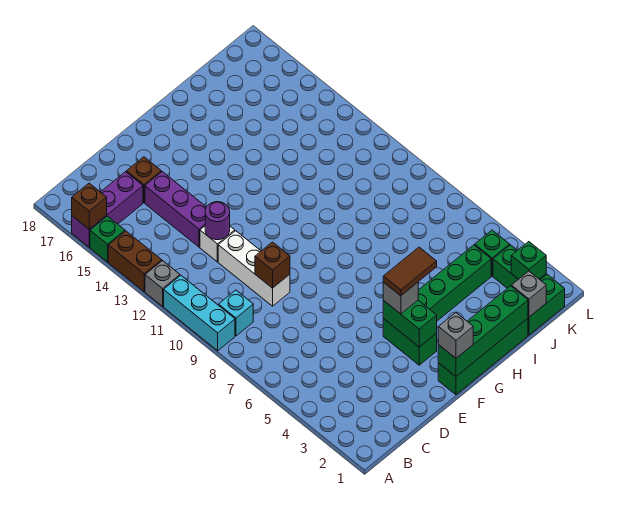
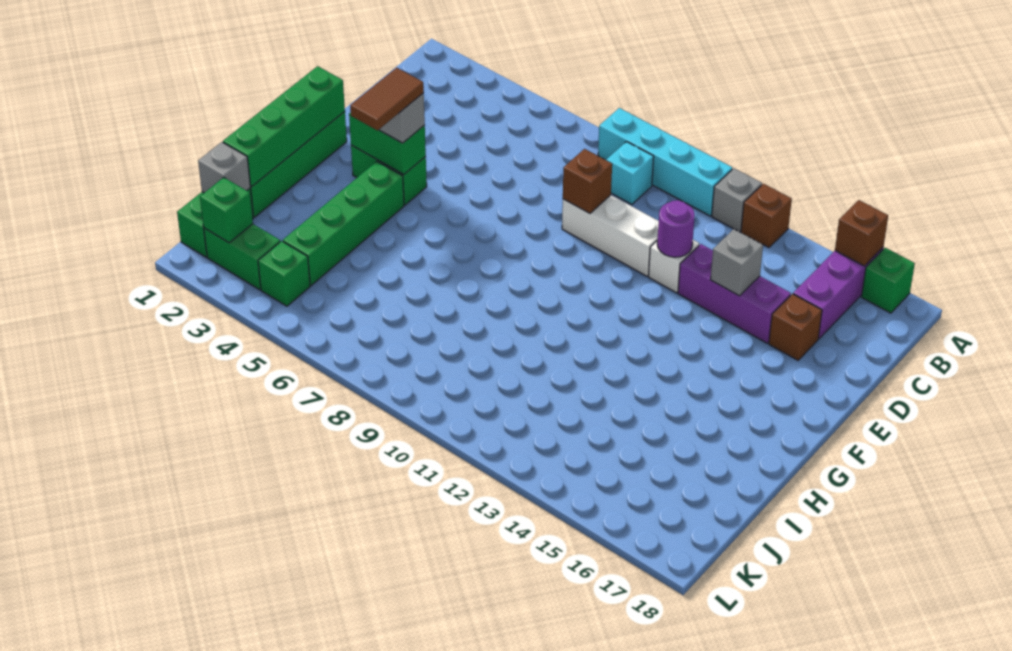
cyan 1x3 brick [164,276,235,351] -> cyan 1x4 brick [598,108,732,216]
brown 1x2 brick [108,231,162,291] -> brown 1x1 brick [741,184,792,248]
green 1x1 brick [90,216,125,262] -> green 1x1 brick moved to [862,248,915,313]
grey 1x1 brick [438,312,473,358] -> grey 1x1 brick moved to [710,229,763,296]

